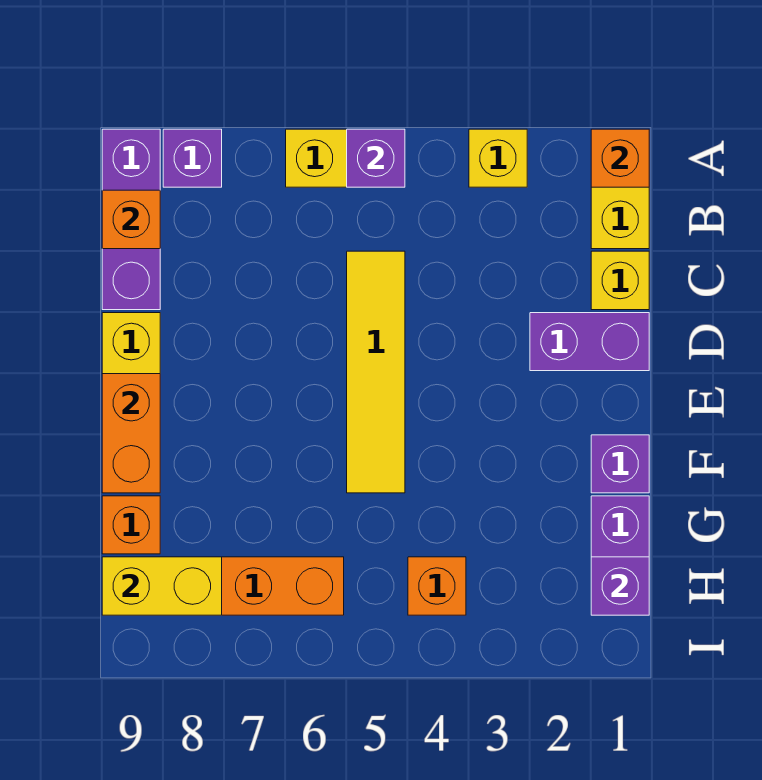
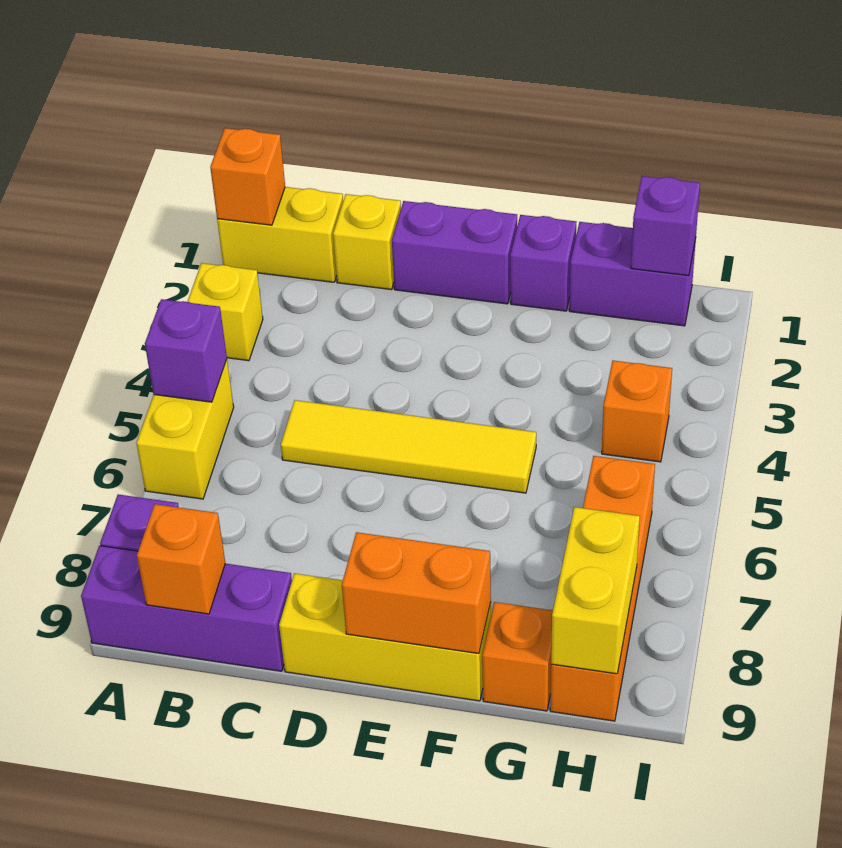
purple 1x2 brick [530,313,649,371] -> purple 1x2 brick turned to [392,201,517,304]

